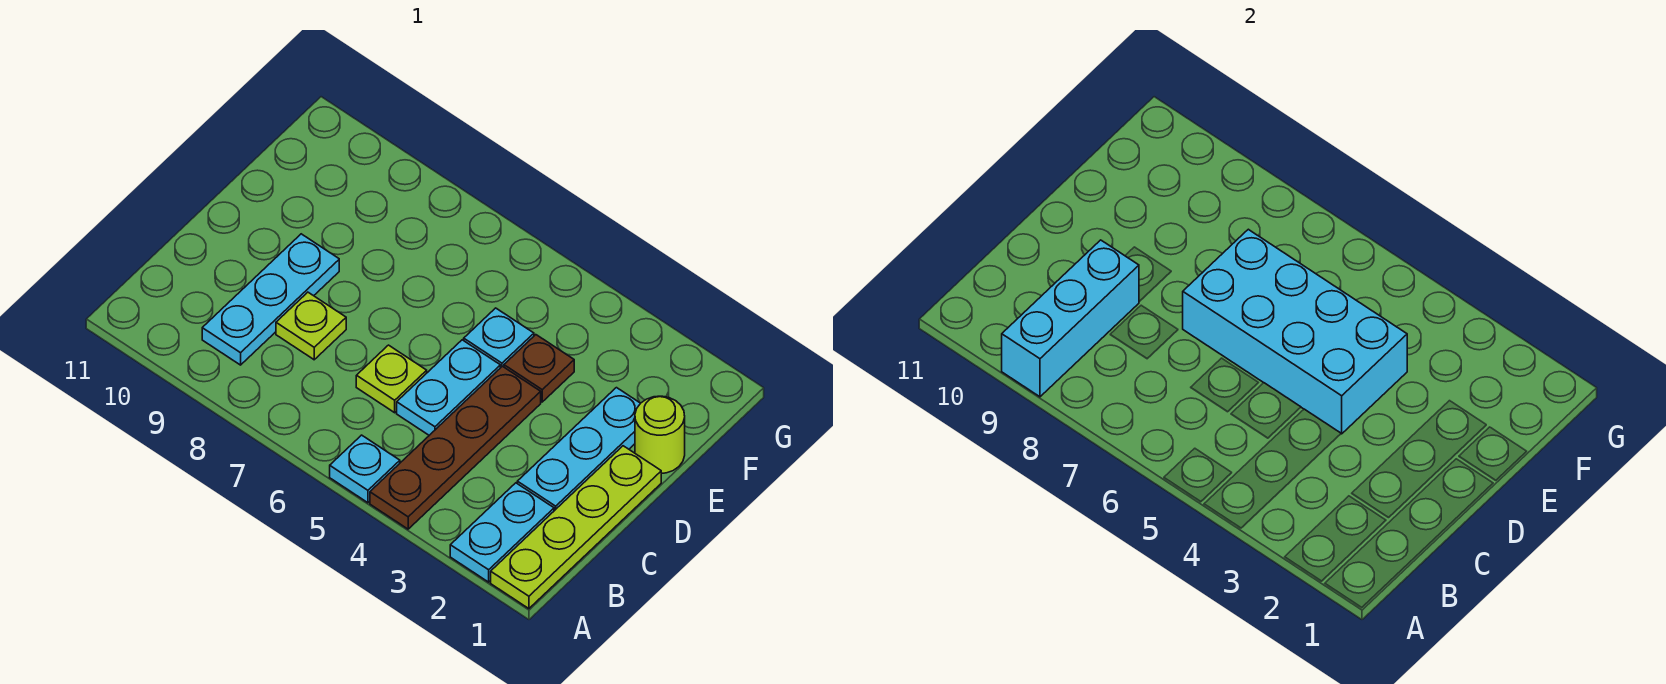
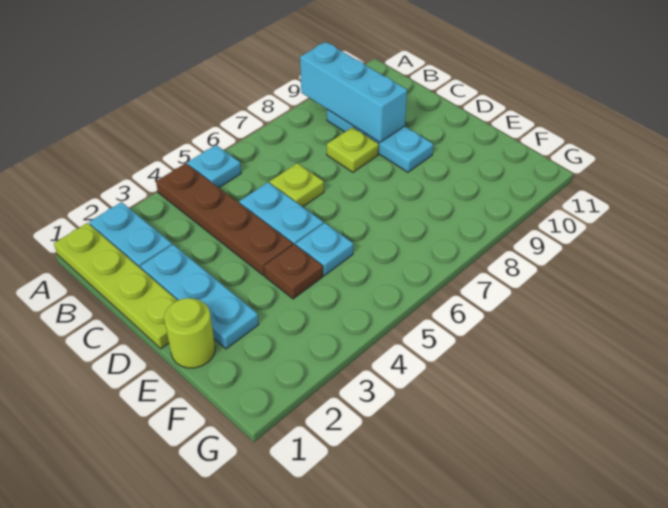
cyan 2x4 brick [1183,229,1407,434] -> none

